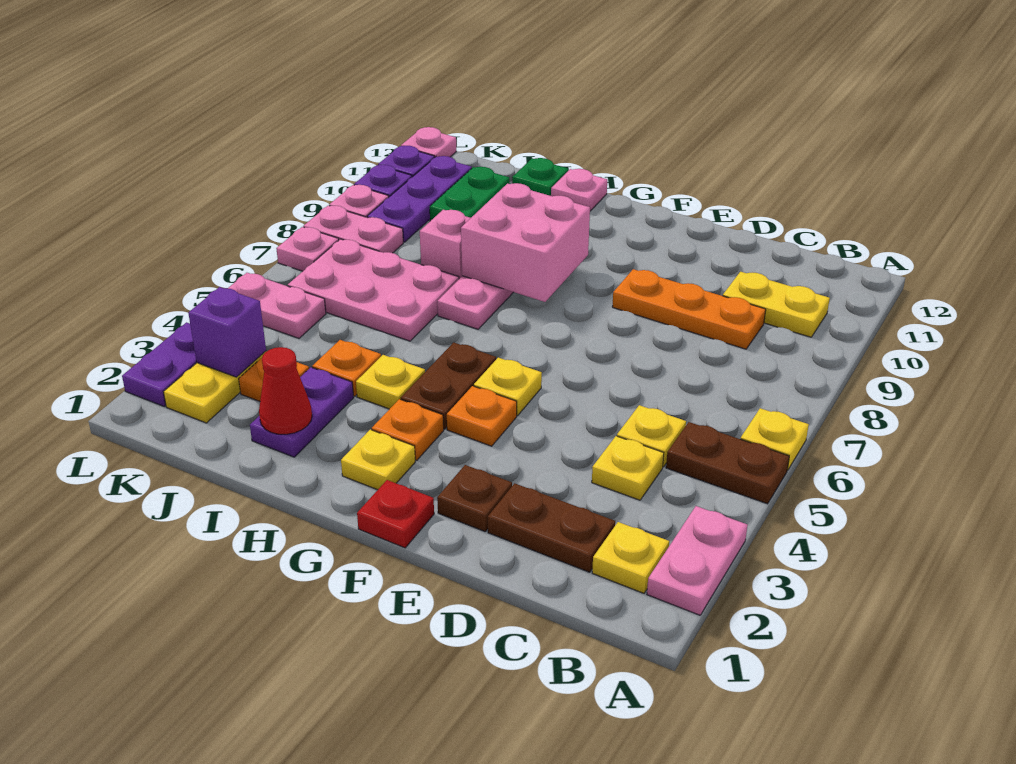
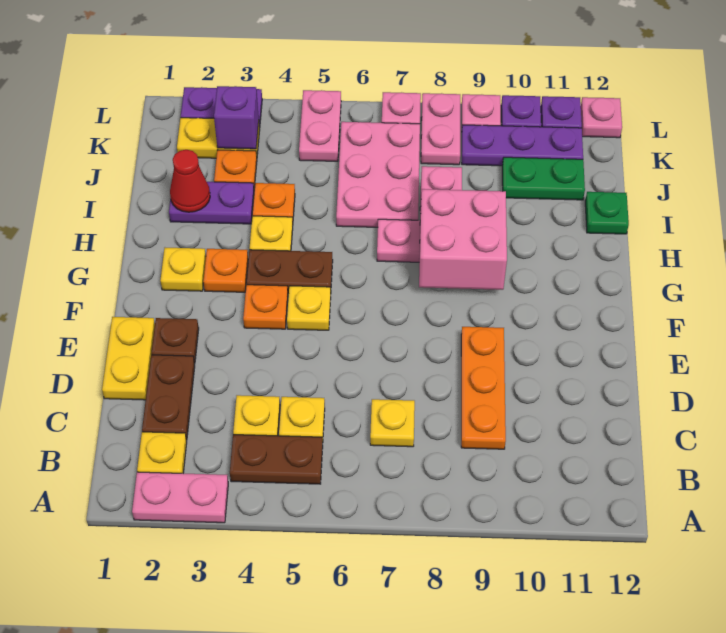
brown 1x2 plate [666,422,789,504] -> brown 1x2 plate turned to [230,435,323,484]
yellow 1x1 plate [741,408,809,470] -> yellow 1x1 plate moved to [370,399,415,447]
yellow 1x2 plate [723,272,830,337] -> yellow 1x2 plate moved to [102,317,155,400]
red 1x1 plate [357,480,434,548] -> none
pink 1x1 plate [551,169,607,211] -> none

